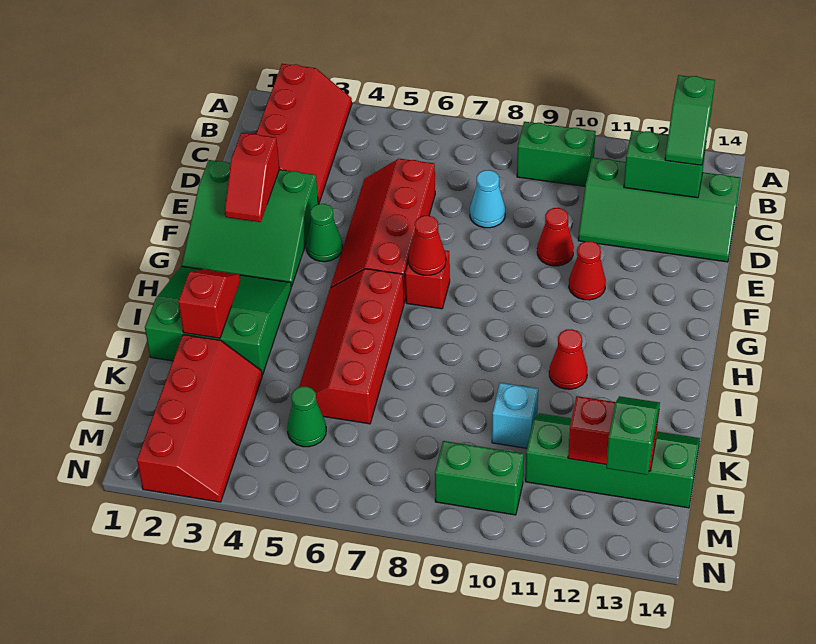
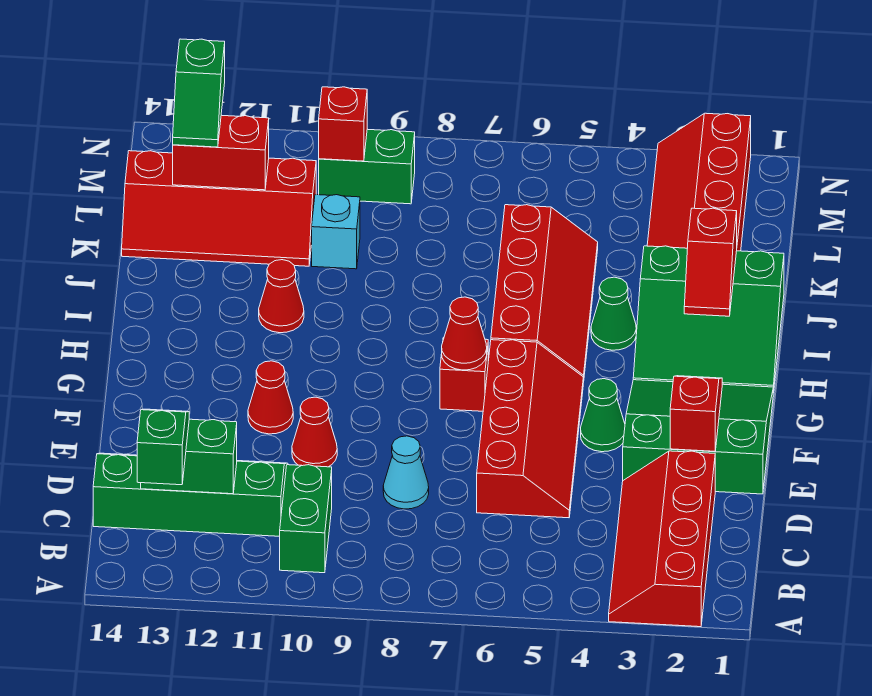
green 1x2 brick [517,122,596,186] -> green 1x2 brick turned to [280,465,332,573]
green 2x4 slope [525,413,700,508] -> red 2x4 slope [122,151,316,266]
green 1x1 cone [287,386,326,447] -> green 1x1 cone moved to [591,277,636,350]
none -> red 1x1 brick [319,87,367,161]

